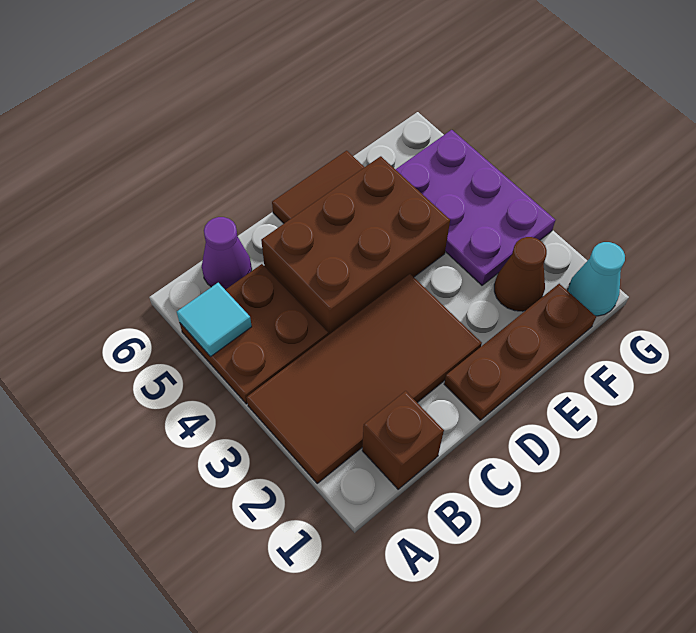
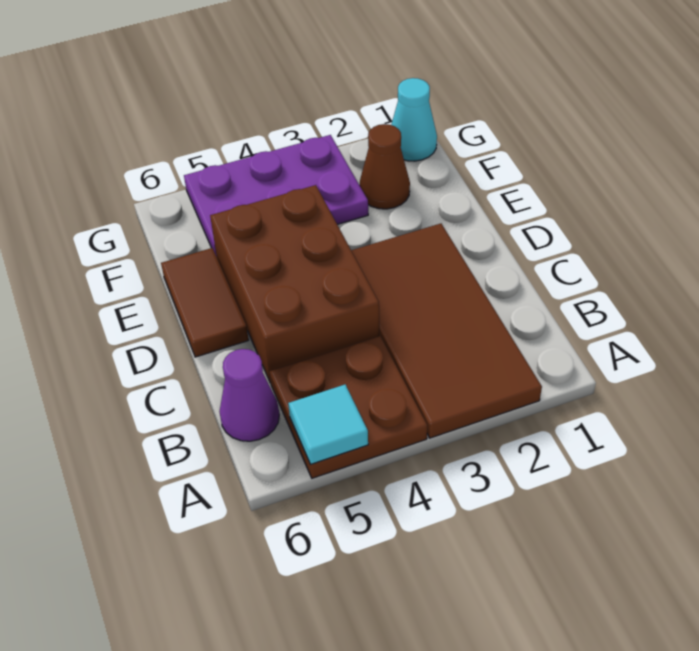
brown 1x1 brick [362,391,444,489] -> none
brown 1x3 plate [444,284,596,420] -> none

